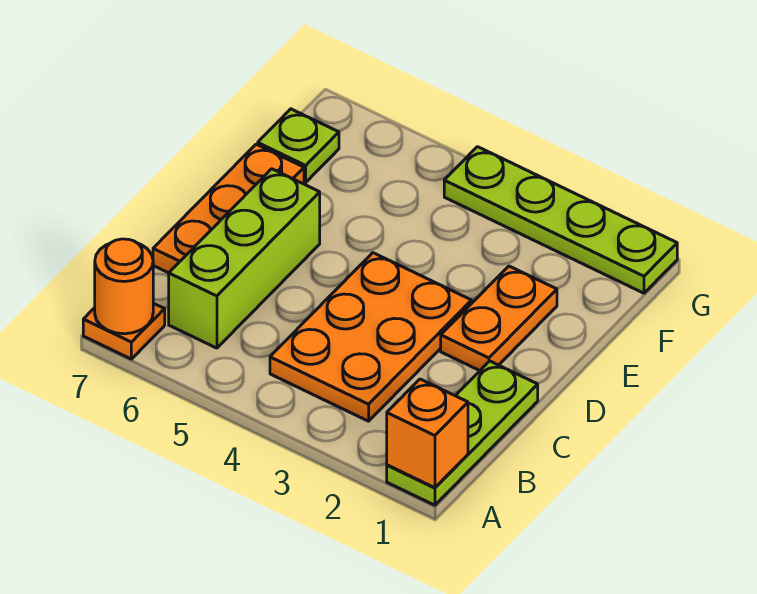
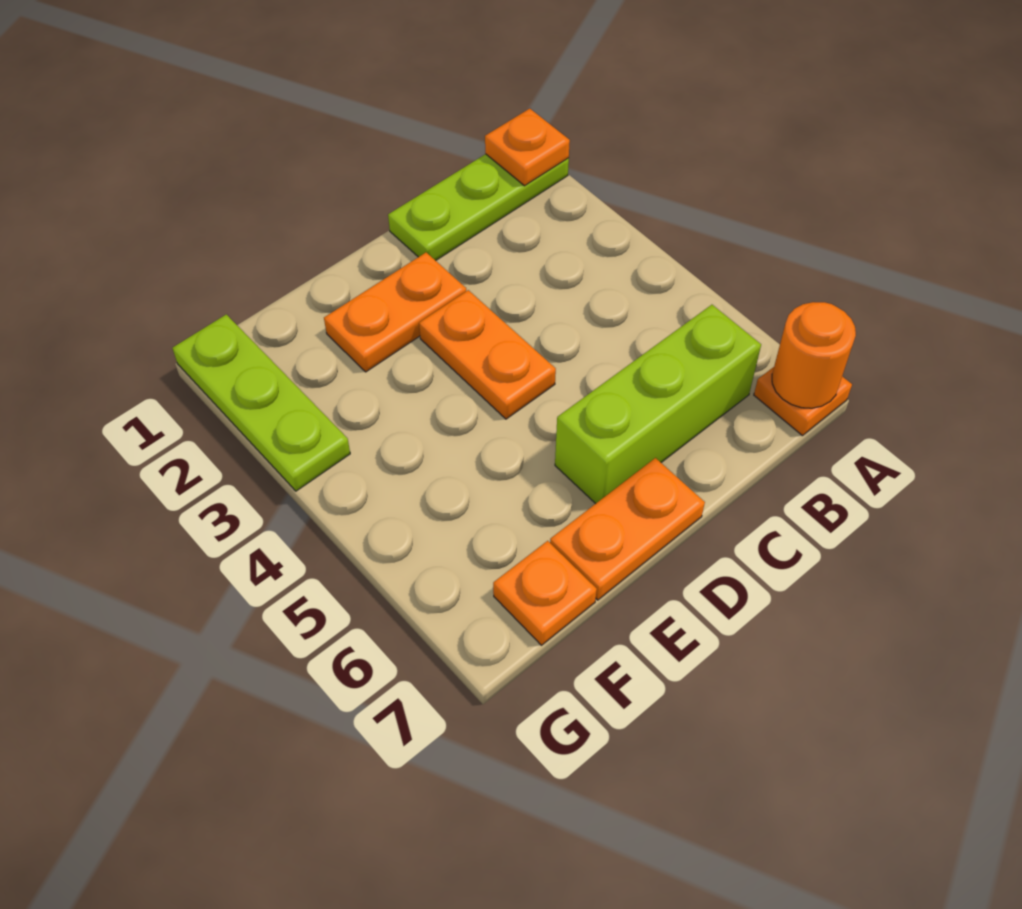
orange 1x1 brick [387,379,468,488] -> orange 1x1 plate [485,109,570,186]
orange 2x3 plate [270,253,472,421] -> orange 1x2 plate [419,290,556,419]
orange 1x3 plate [153,144,304,273] -> orange 1x2 plate [550,458,705,600]
lime 1x1 plate [258,109,339,182] -> orange 1x1 plate [493,541,597,645]
lime 1x4 plate [444,147,677,293] -> lime 1x3 plate [172,314,350,491]

